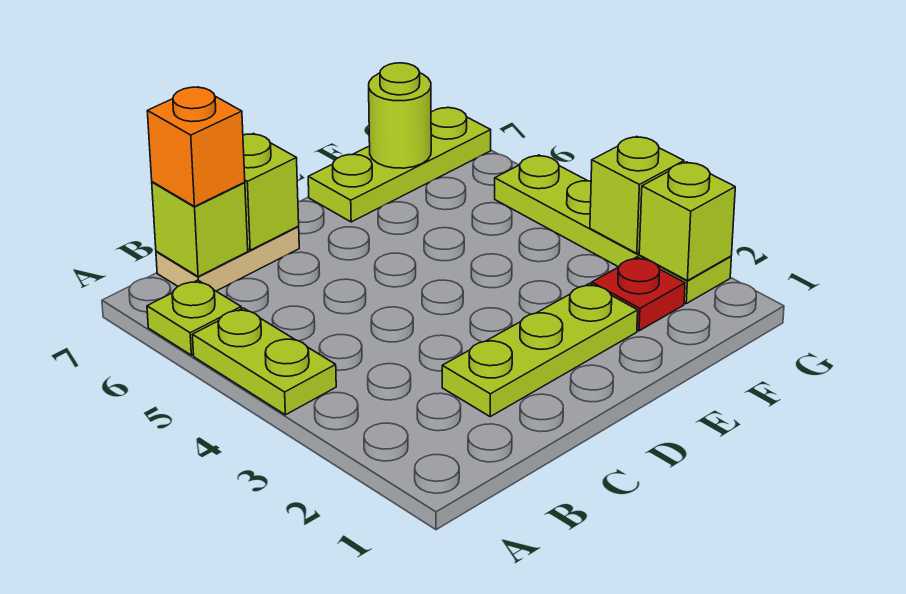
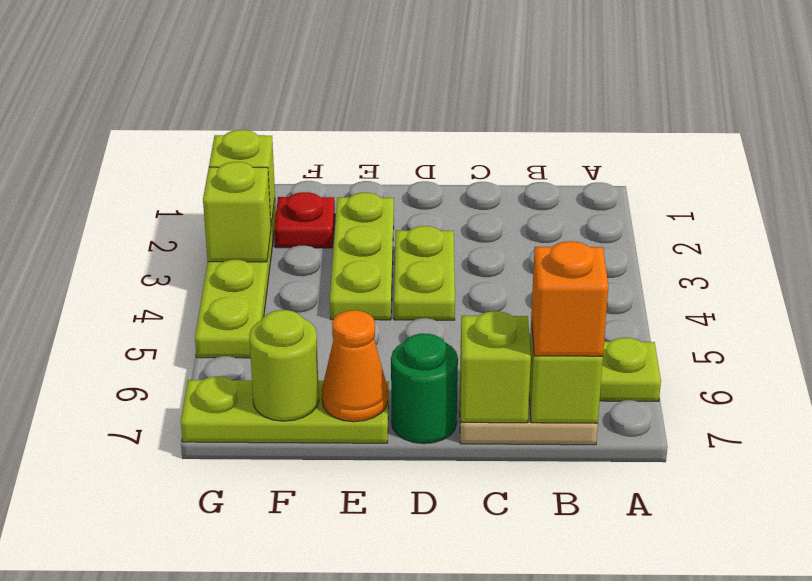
lime 1x2 plate [193,308,336,415] -> lime 1x2 plate moved to [394,226,455,320]
lime 1x3 plate [442,283,638,416] -> lime 1x3 plate turned to [330,193,394,320]
none -> green 1x1 round brick [391,333,458,444]
none -> orange 1x1 cone [322,310,388,422]

